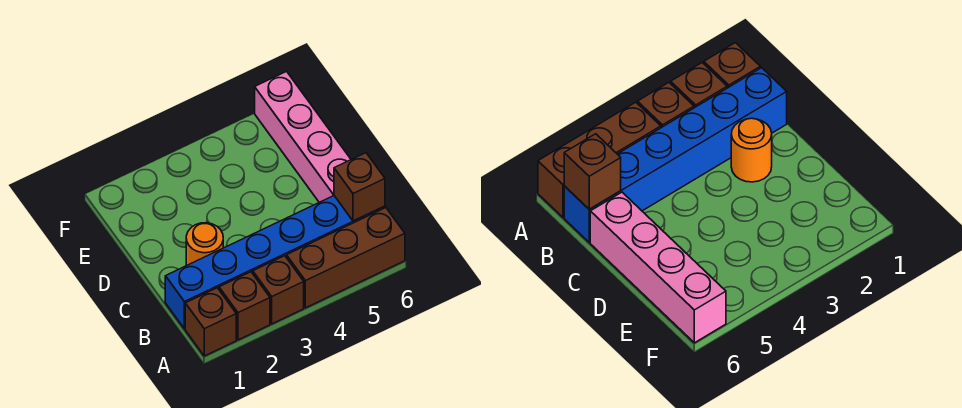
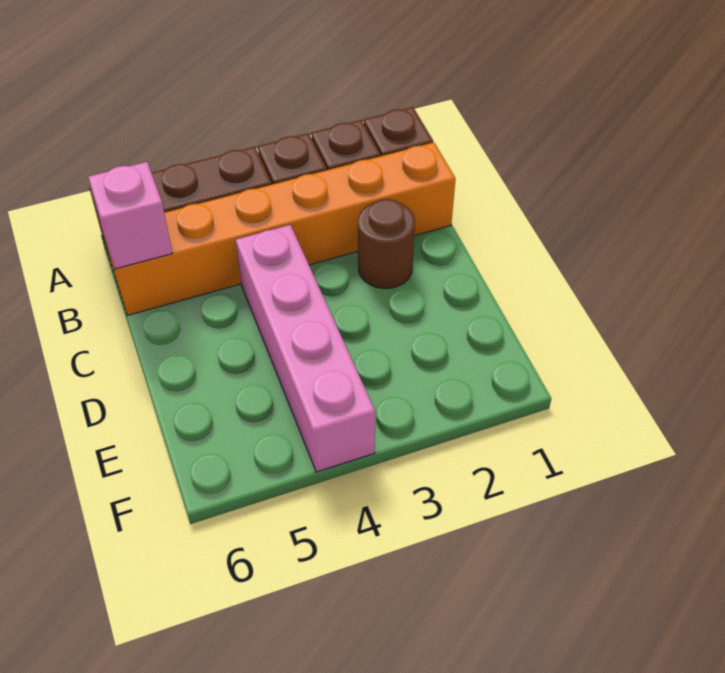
blue 1x6 brick [165,196,385,329] -> orange 1x6 brick [104,143,456,316]
brown 1x1 brick [334,153,385,221] -> pink 1x1 brick [88,162,172,269]
orange 1x1 round brick [186,223,223,266] -> brown 1x1 round brick [358,199,415,289]
pink 1x4 brick [255,71,351,202] -> pink 1x4 brick moved to [236,225,375,472]

